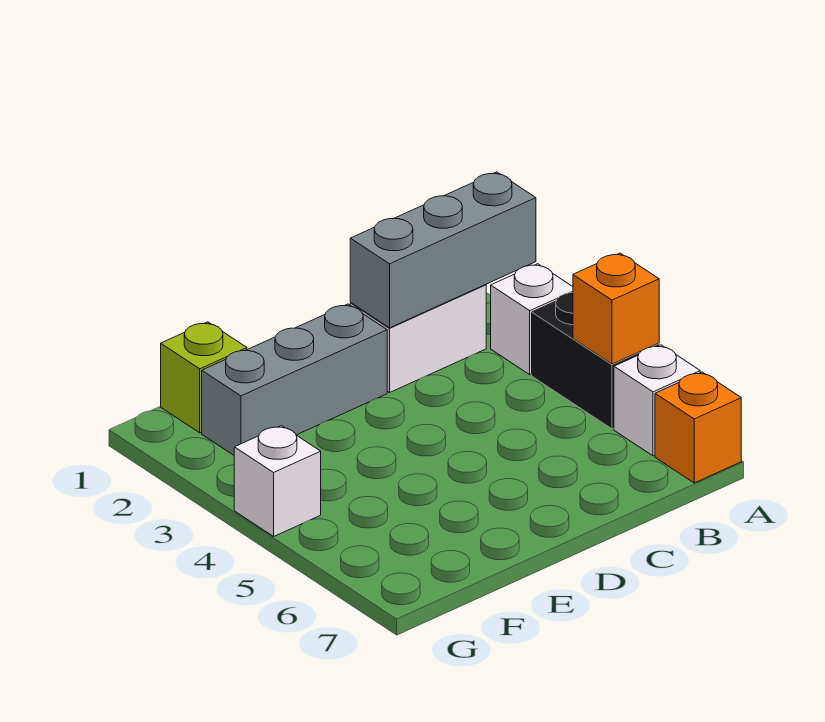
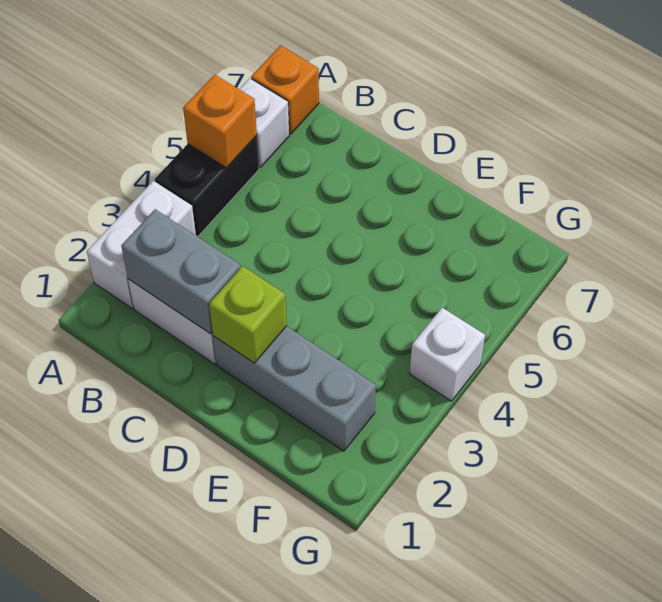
grey 1x3 brick [350,172,536,328] -> grey 1x2 brick [121,209,241,334]
white 1x1 brick [491,264,573,375] -> white 1x2 brick [87,181,196,308]
lime 1x1 brick [161,322,247,433] -> lime 1x1 brick moved to [209,266,287,363]

